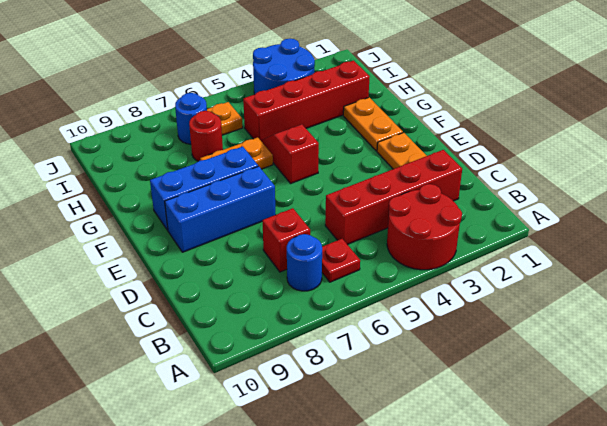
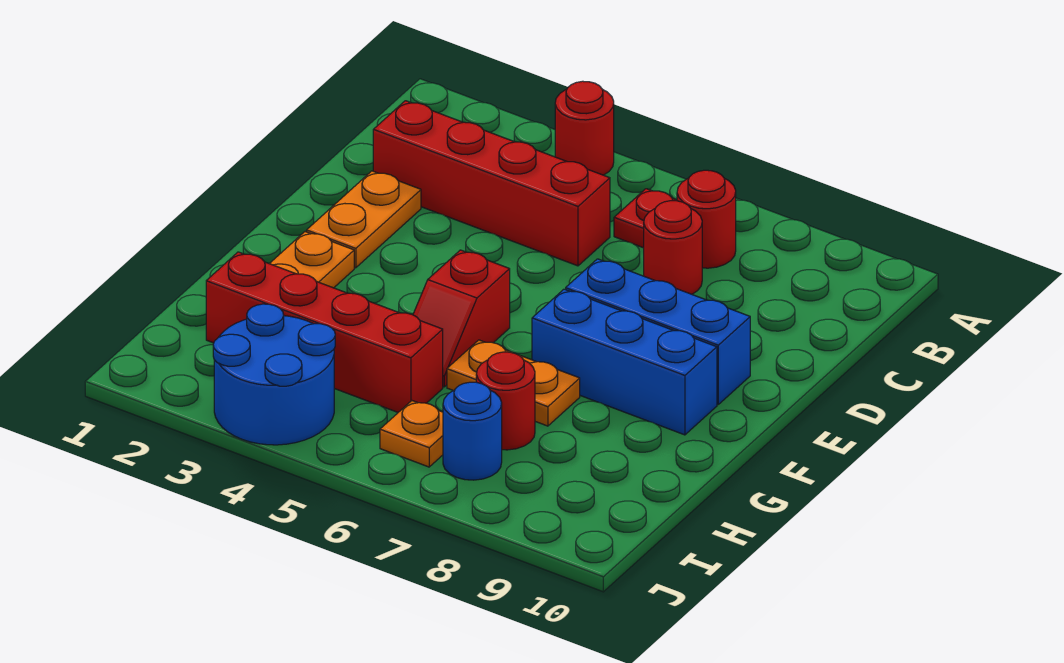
red 2x2 round brick [387,184,462,270] -> red 1x1 round brick [555,81,614,175]
blue 1x1 round brick [287,234,322,291] -> red 1x1 round brick [677,170,736,268]
red 1x1 brick [262,208,310,272] -> red 1x1 round brick [644,201,702,294]

